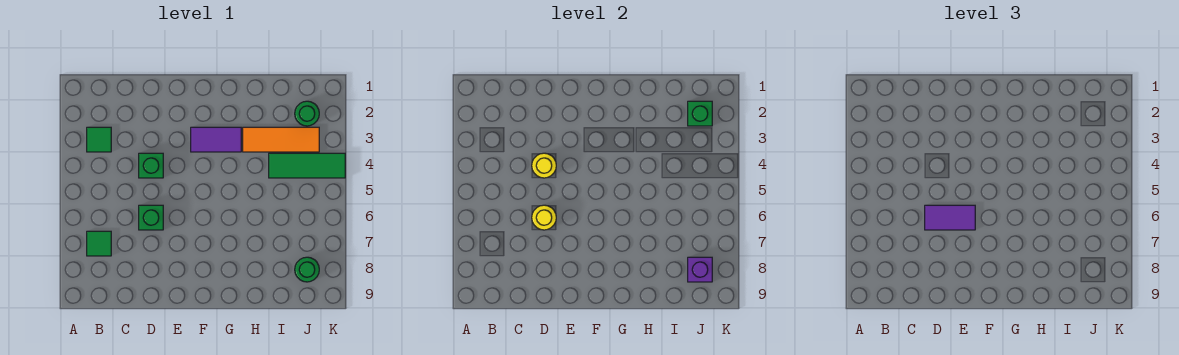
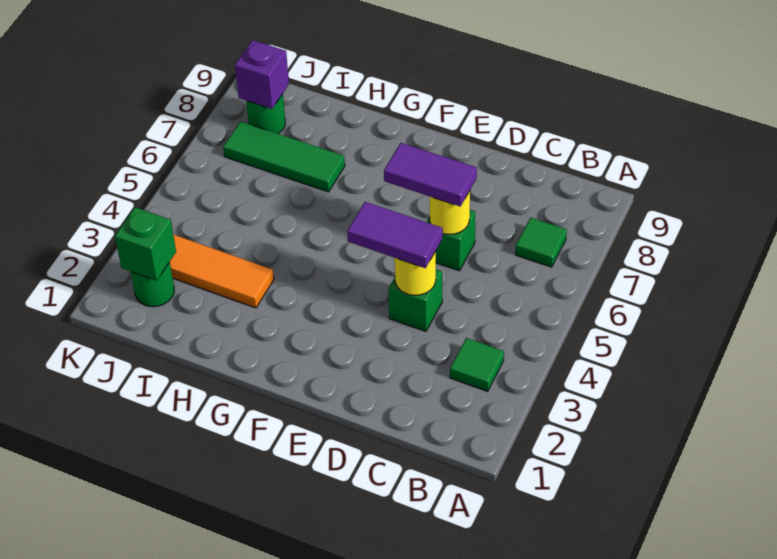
purple 1x2 tile [191,127,241,152] -> purple 1x2 tile moved to [347,202,443,268]
green 1x3 tile [269,153,345,178] -> green 1x3 tile moved to [223,121,345,192]

